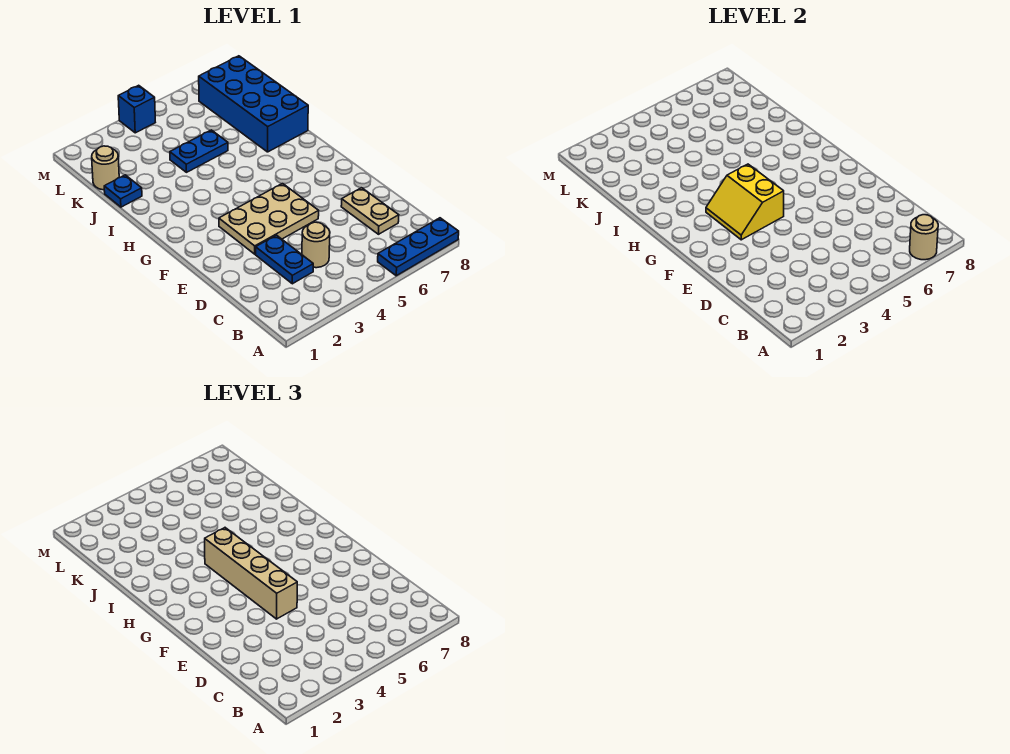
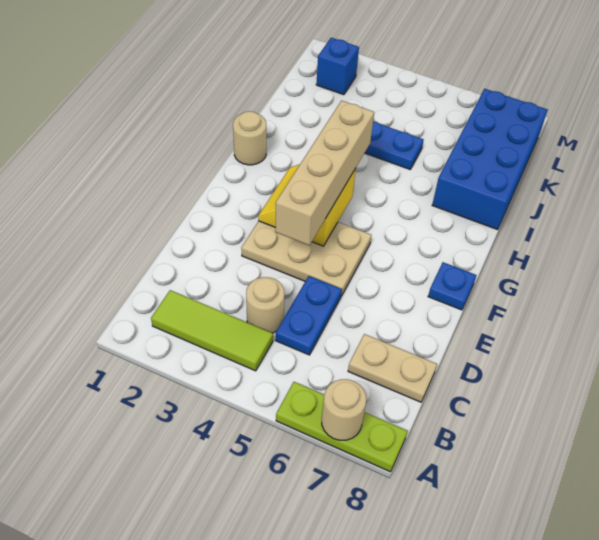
blue 1x3 plate [378,218,459,276] -> lime 1x3 plate [276,382,407,472]
none -> lime 1x3 tile [151,290,273,371]
blue 1x2 plate [256,235,313,284] -> blue 1x2 plate moved to [275,276,342,355]
tan 1x2 plate [341,188,399,234] -> tan 1x2 plate turned to [348,334,437,402]
blue 1x1 plate [104,175,142,207] -> blue 1x1 plate moved to [428,262,476,310]
tan 1x1 round brick [92,146,119,190] -> tan 1x1 round brick moved to [233,111,266,165]
blue 1x1 brick [118,85,155,133] -> blue 1x1 brick moved to [316,38,359,95]

